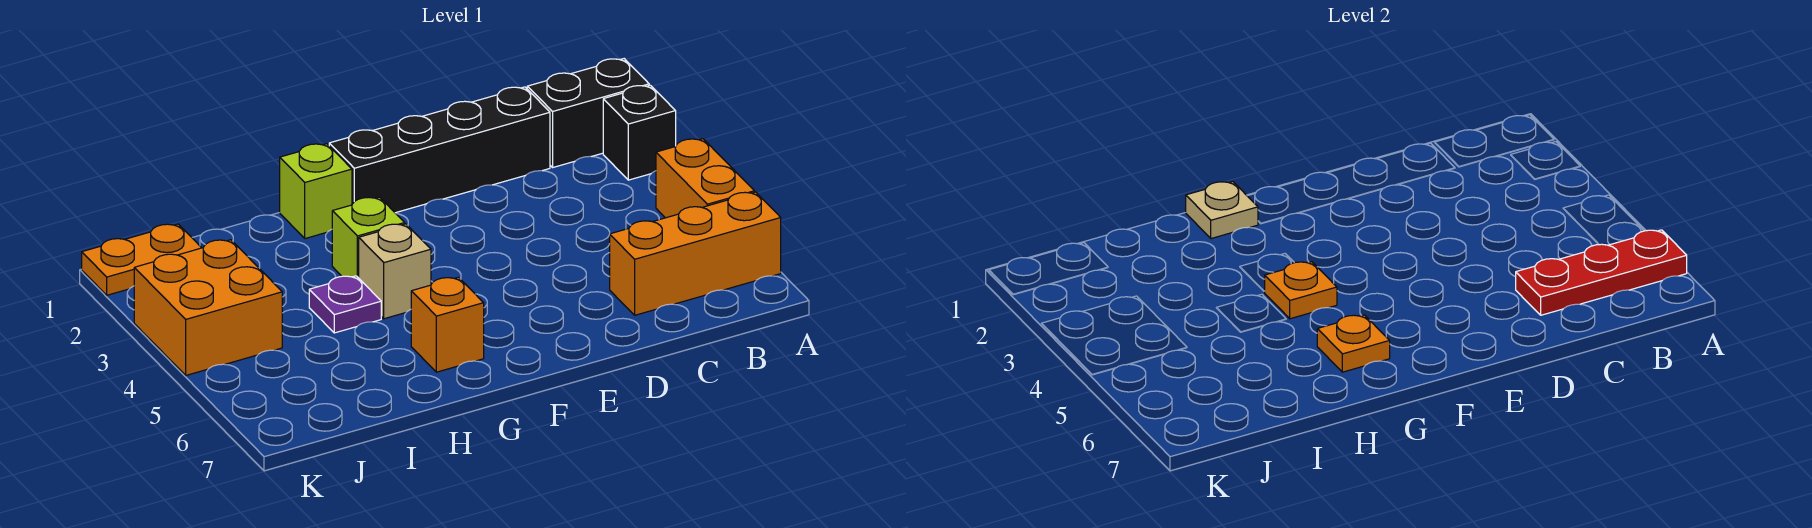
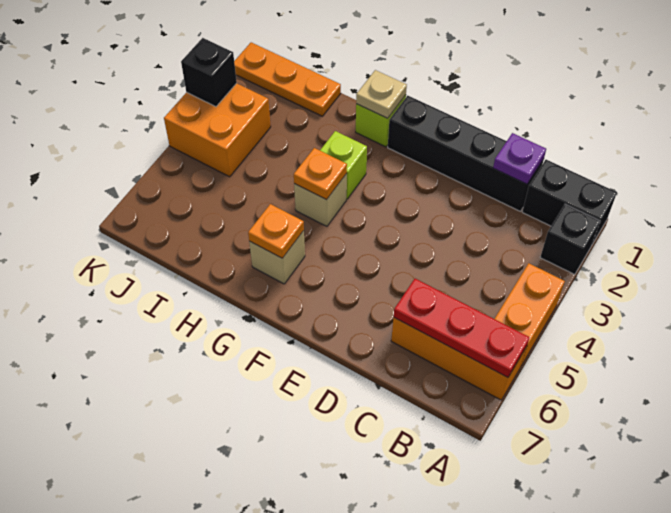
orange 1x1 brick [411,277,484,372] -> tan 1x1 brick [249,231,305,284]
purple 1x1 plate [309,276,381,333] -> purple 1x1 plate moved to [493,133,546,184]
orange 1x2 plate [82,224,201,295] -> orange 1x3 plate [234,42,341,116]
none -> black 1x1 brick [181,38,237,107]

